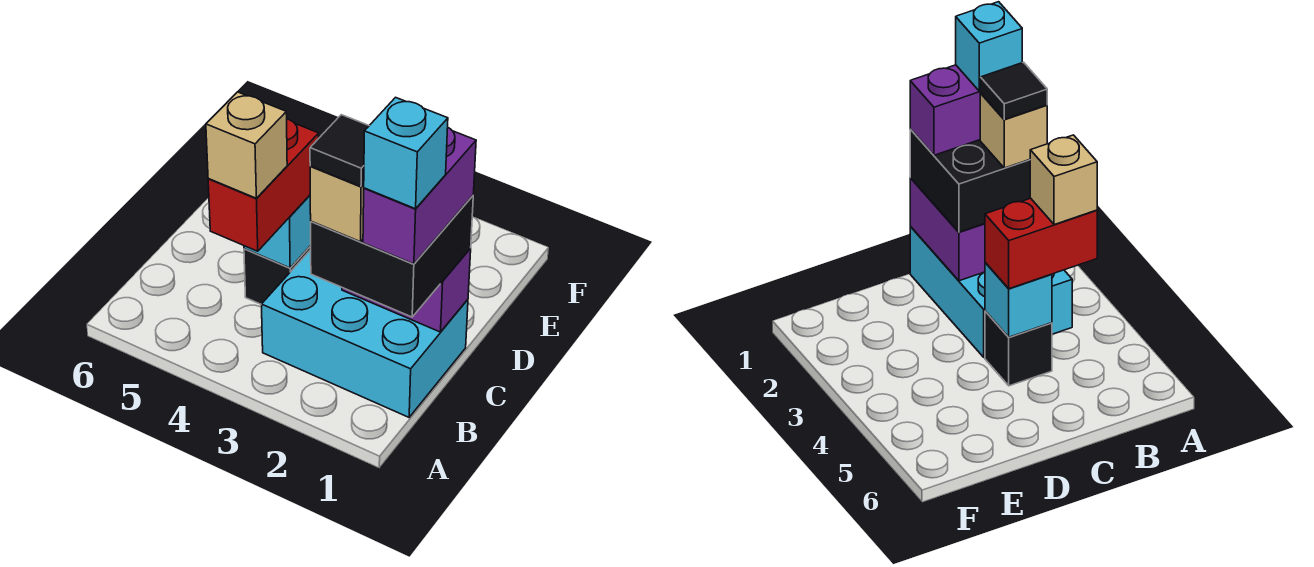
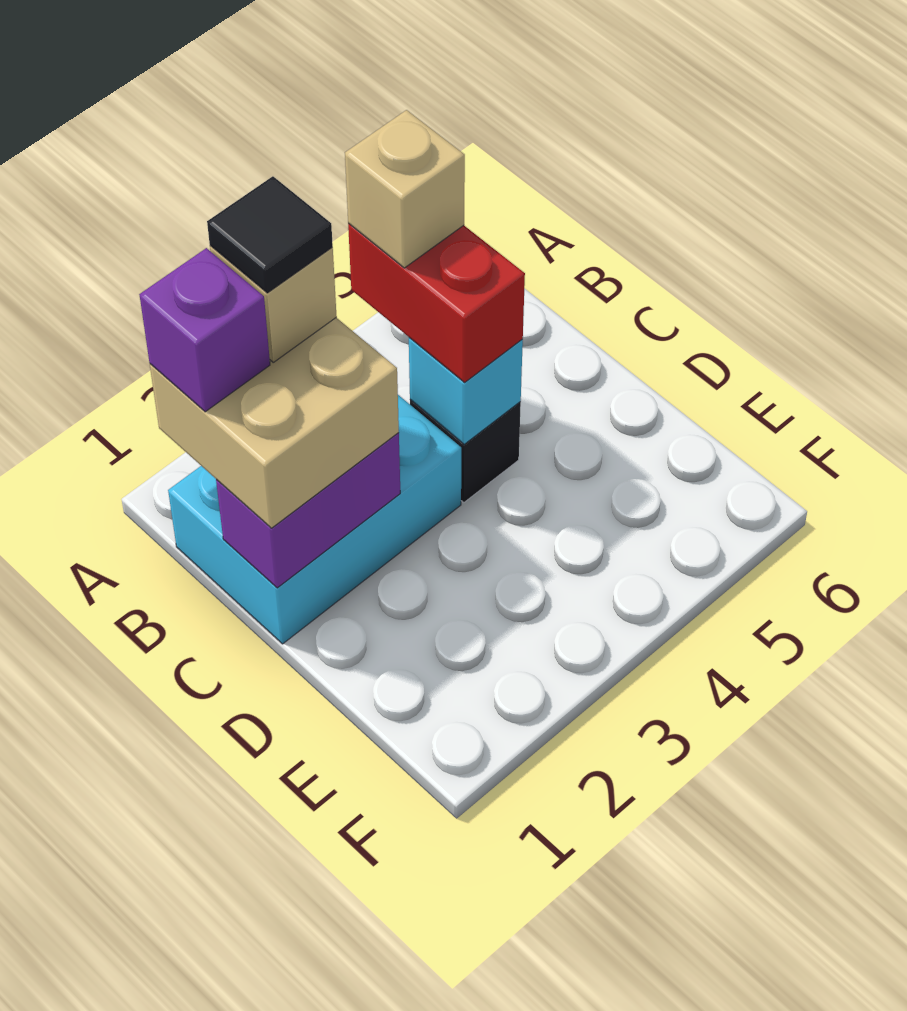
black 2x2 brick [311,196,473,317] -> tan 2x2 brick [150,318,399,528]
purple 1x2 brick [363,128,476,264] -> purple 1x1 brick [139,248,270,412]
cyan 1x1 brick [364,97,448,209] -> none

